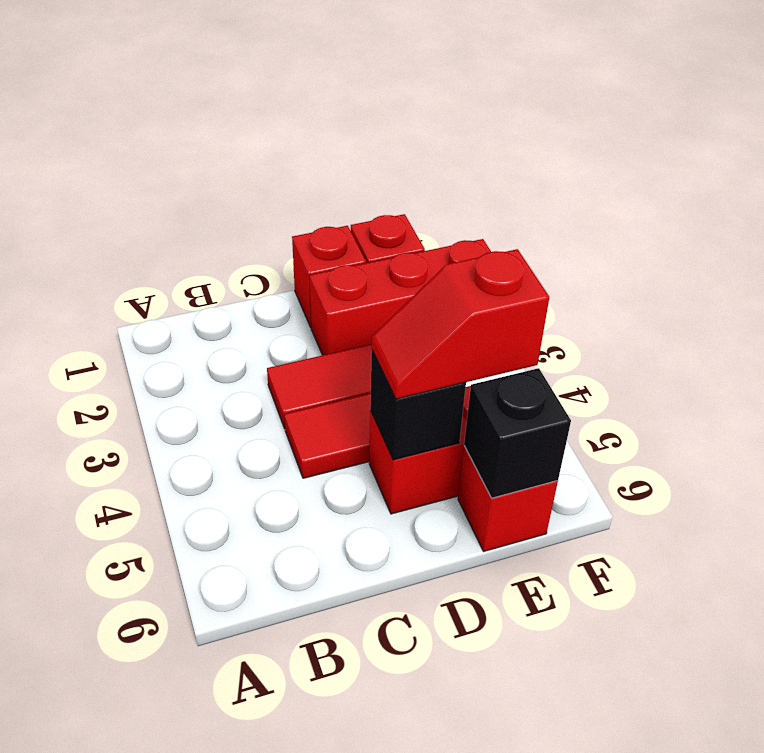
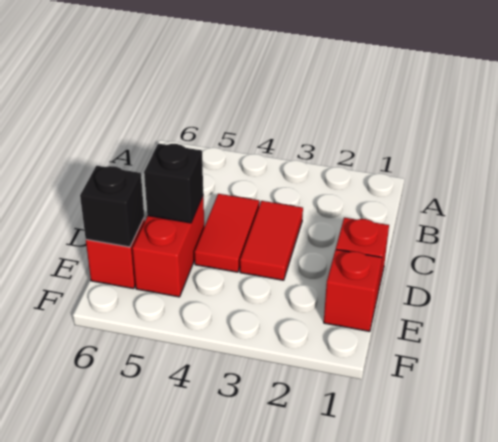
red 1x3 brick [309,239,491,355] -> none
red 1x2 slope [372,249,549,399] -> none

